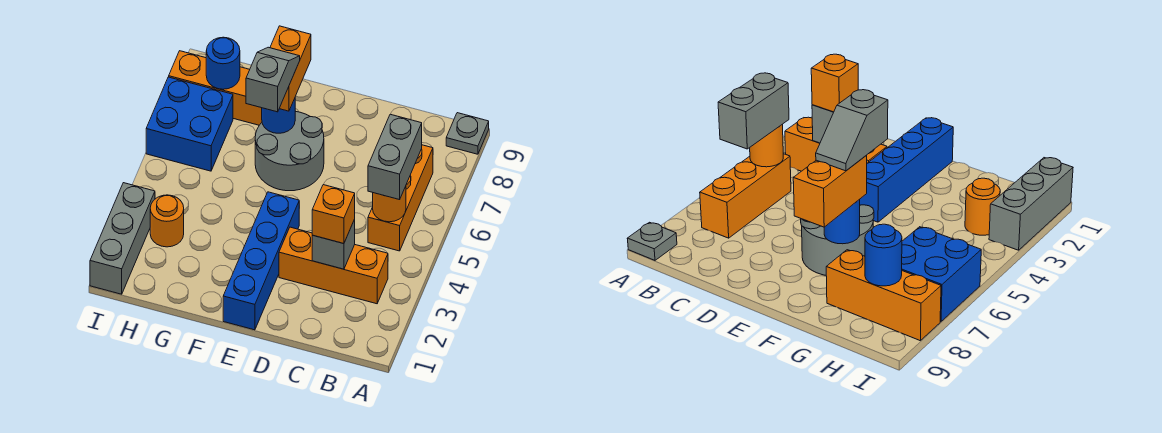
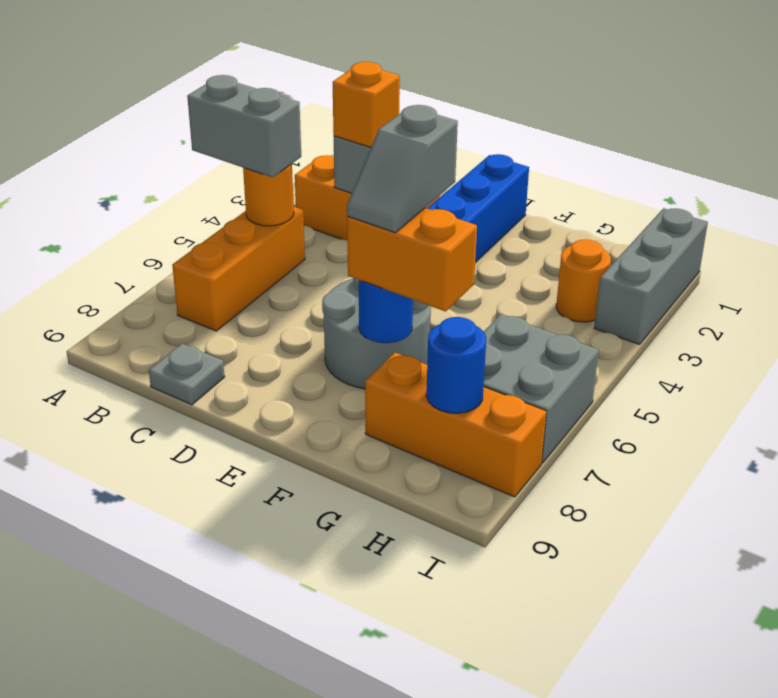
grey 1x1 plate [446,113,489,154] -> grey 1x1 plate moved to [149,344,224,405]
grey 1x2 brick [368,114,422,200] -> grey 1x2 brick turned to [187,75,301,177]
orange 1x2 brick [270,26,311,111] -> orange 1x2 brick turned to [347,208,477,312]
blue 2x2 brick [146,77,233,171] -> grey 2x2 brick [484,314,599,463]

